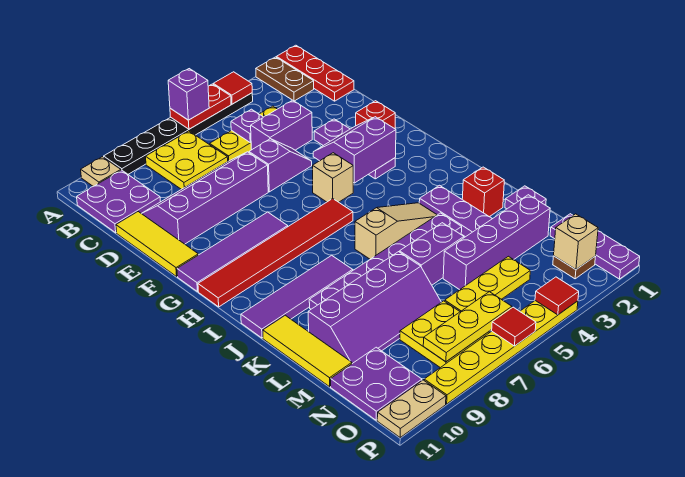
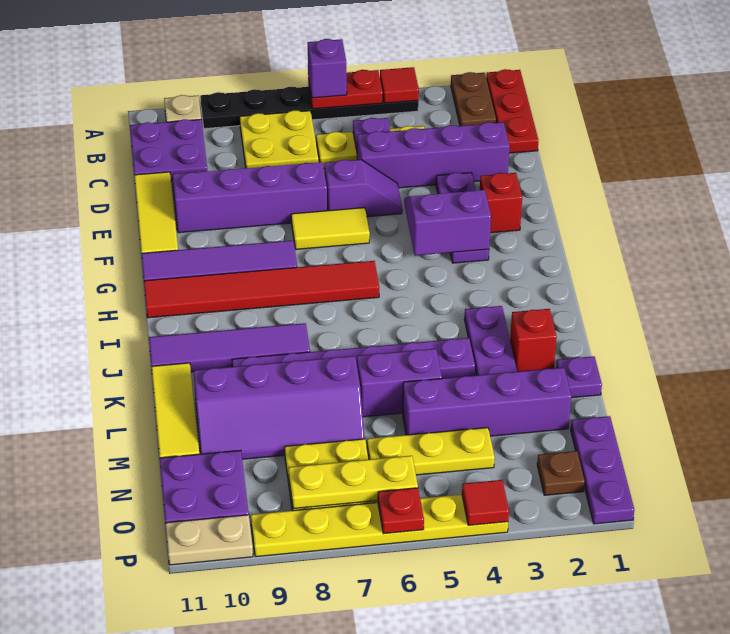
purple 1x2 brick [251,100,312,150] -> purple 1x4 brick [357,122,510,188]
none -> yellow 1x2 tile [291,208,370,249]
tan 1x1 brick [313,153,353,202] -> none
tan 1x3 slope [355,203,437,259] -> none
tan 1x1 brick [554,214,598,270] -> none
red 1x1 tile [492,307,536,346] -> red 1x1 plate [378,488,424,534]

